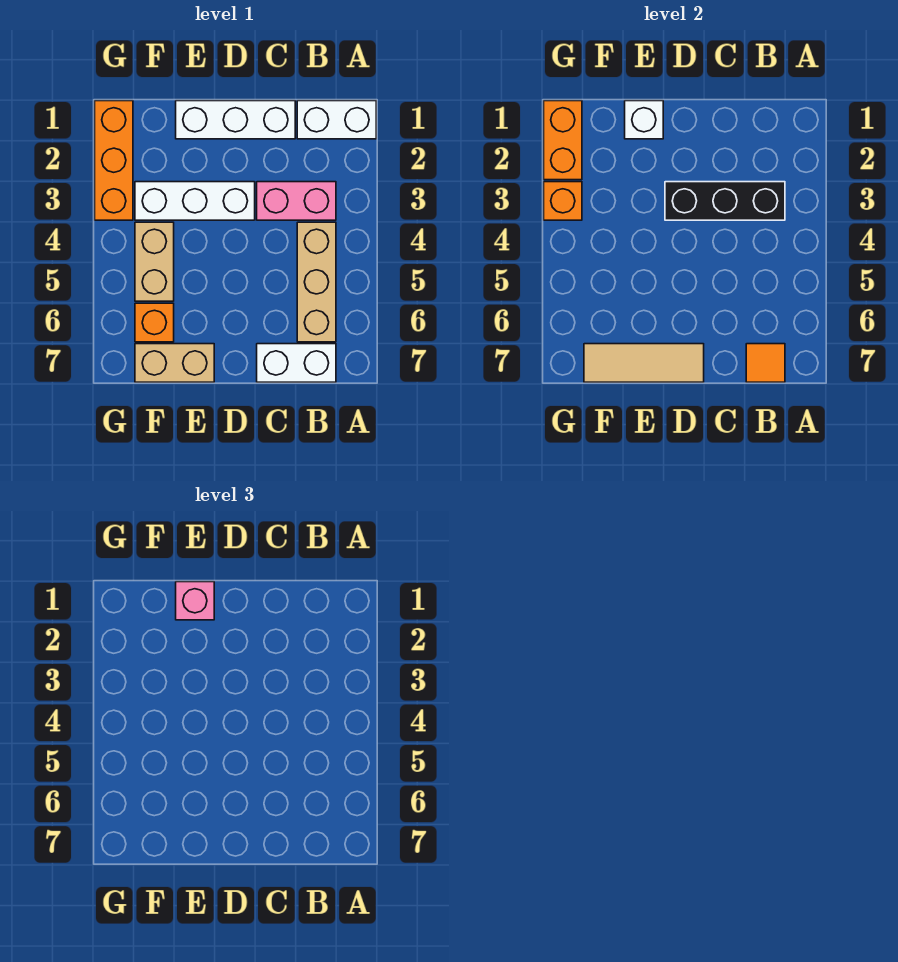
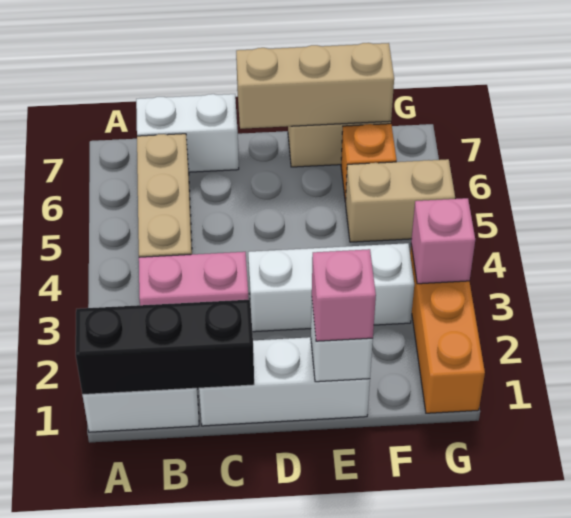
black 1x3 brick [665,182,785,220] -> black 1x3 brick moved to [76,300,254,395]
orange 1x1 tile [746,344,785,382] -> none
tan 1x3 tile [584,344,704,382] -> tan 1x3 brick [236,43,394,129]
tan 1x2 brick [135,222,174,301] -> tan 1x2 brick turned to [346,159,455,242]
orange 1x2 brick [544,101,582,180] -> none
orange 1x1 brick [544,182,582,220] -> pink 1x1 brick [411,198,475,284]

